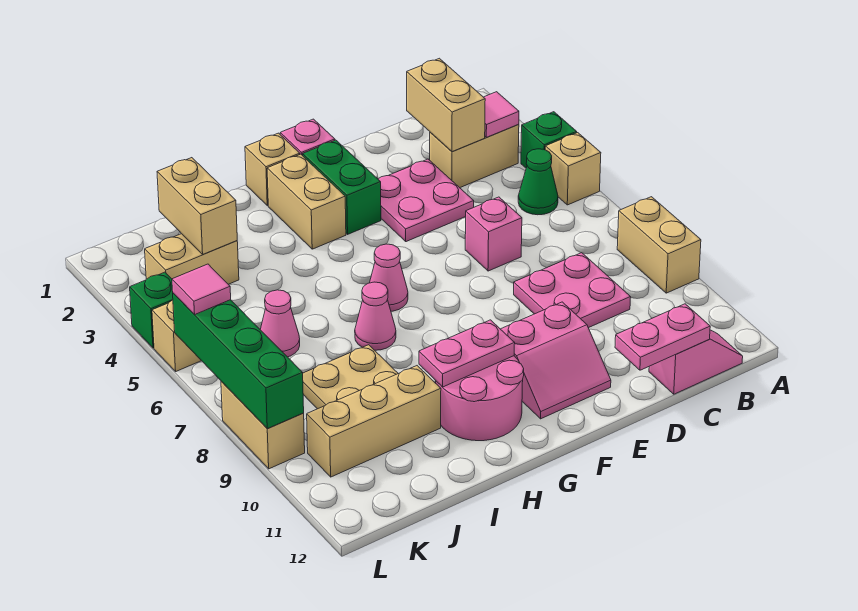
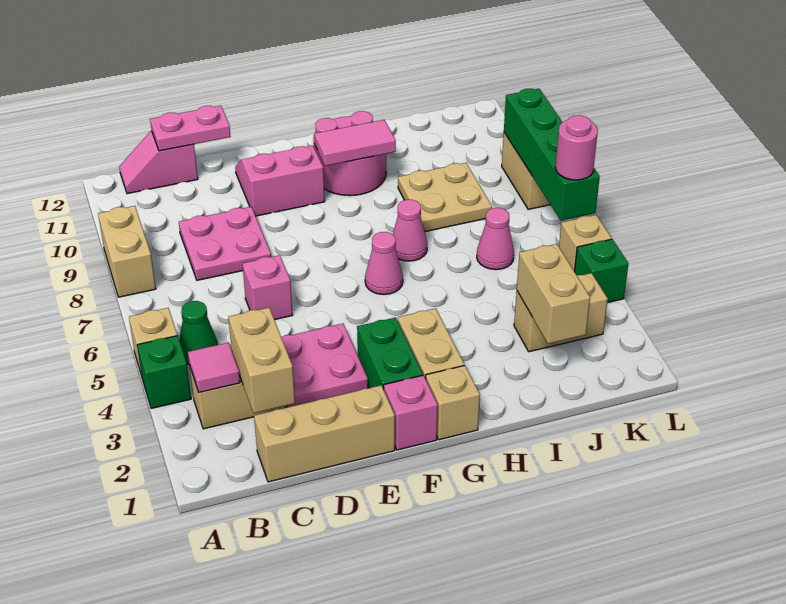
pink 1x2 plate [419,320,515,387] -> pink 1x2 tile [314,120,396,166]
tan 1x3 brick [307,366,441,477] -> tan 1x3 brick moved to [254,385,395,482]
pink 1x1 tile [172,264,231,315] -> pink 1x1 round brick [555,115,598,180]

